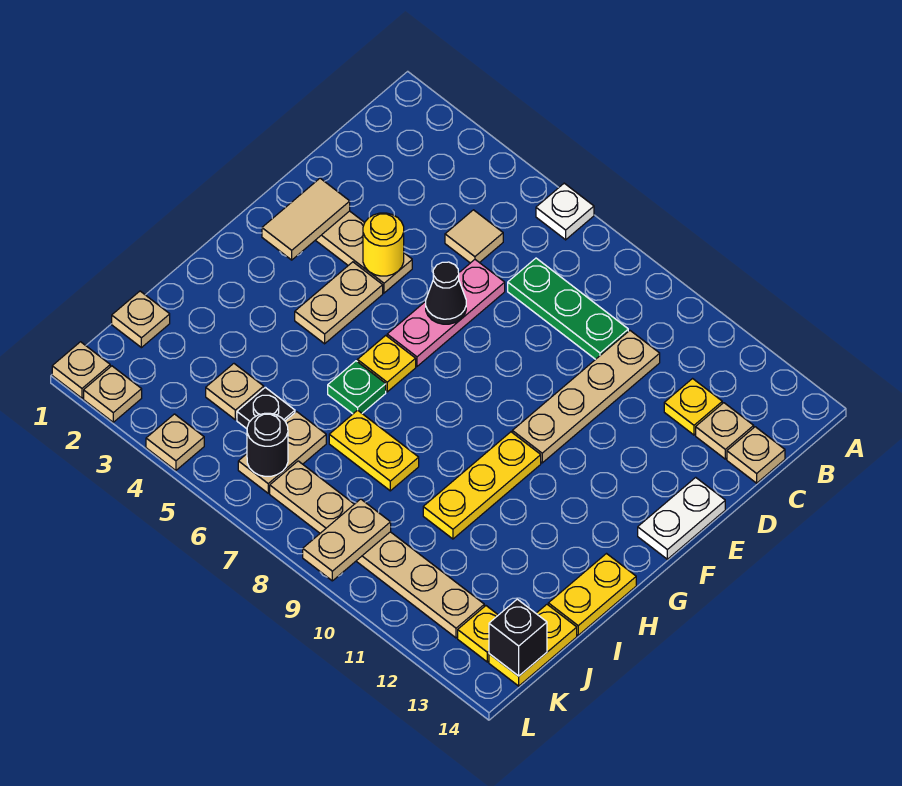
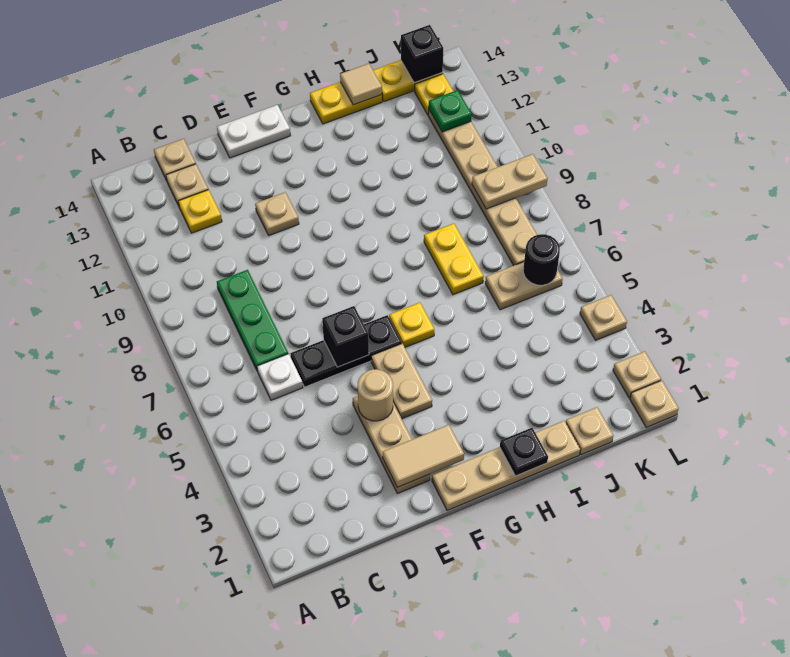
white 1x1 plate [536,183,594,240] -> white 1x1 plate moved to [257,354,303,400]
tan 1x1 tile [445,210,503,263] -> tan 1x1 tile moved to [340,64,382,105]
tan 1x4 plate [512,331,660,463] -> tan 1x4 plate moved to [432,421,580,511]
pink 1x3 plate [387,260,505,366] -> black 1x3 plate [290,315,402,387]
yellow 1x1 round brick [363,213,404,276] -> tan 1x1 round brick [358,369,393,421]
black 1x1 cone [426,262,466,324] -> black 1x1 brick [322,306,369,367]
tan 1x2 plate [295,262,383,344] -> tan 1x2 plate turned to [371,344,432,419]
yellow 1x3 plate [423,432,541,539] -> none
green 1x1 plate [328,361,386,414] -> green 1x1 plate moved to [429,90,472,132]
tan 1x1 plate [206,364,264,420] -> tan 1x1 plate moved to [255,192,299,235]
black 1x1 plate [237,387,295,429] -> black 1x1 plate moved to [500,428,548,476]

